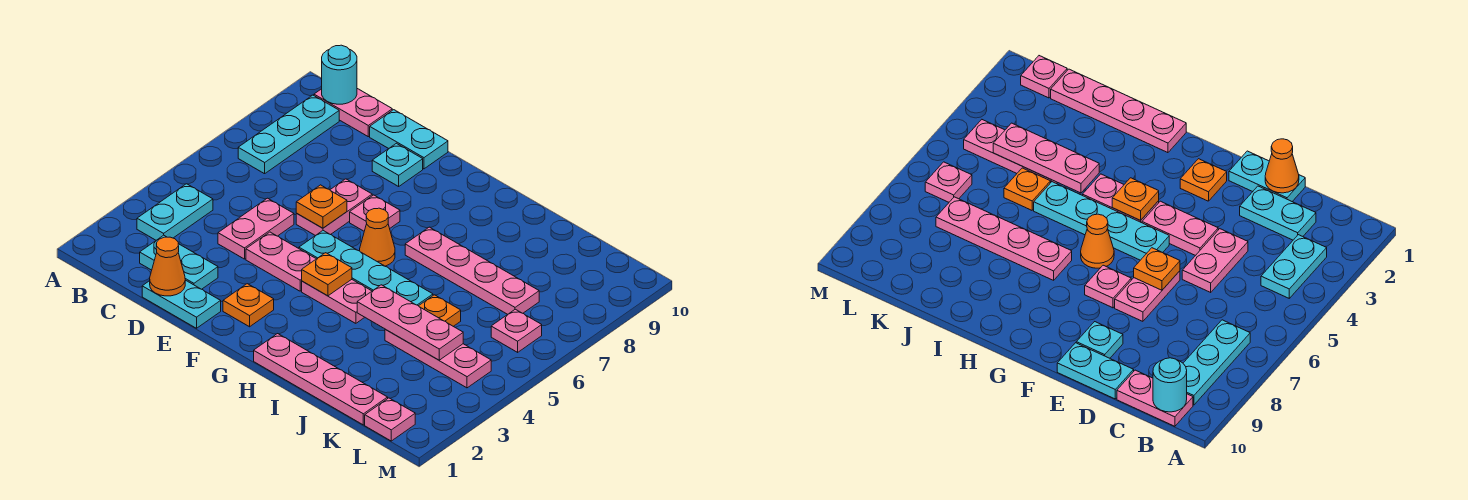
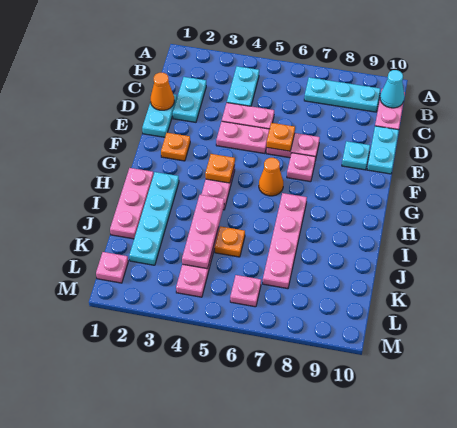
cyan 1x2 plate [137,184,213,240] -> cyan 1x2 plate turned to [227,66,259,106]
cyan 1x1 round brick [322,45,357,104] -> cyan 1x1 cone [380,70,404,108]
pink 1x2 plate [246,232,316,291] -> pink 1x2 plate turned to [216,121,270,154]
cyan 1x4 plate [299,231,433,306] -> cyan 1x4 plate moved to [129,172,179,265]
pink 1x4 plate [254,334,388,425] -> pink 1x3 plate [110,168,154,239]

